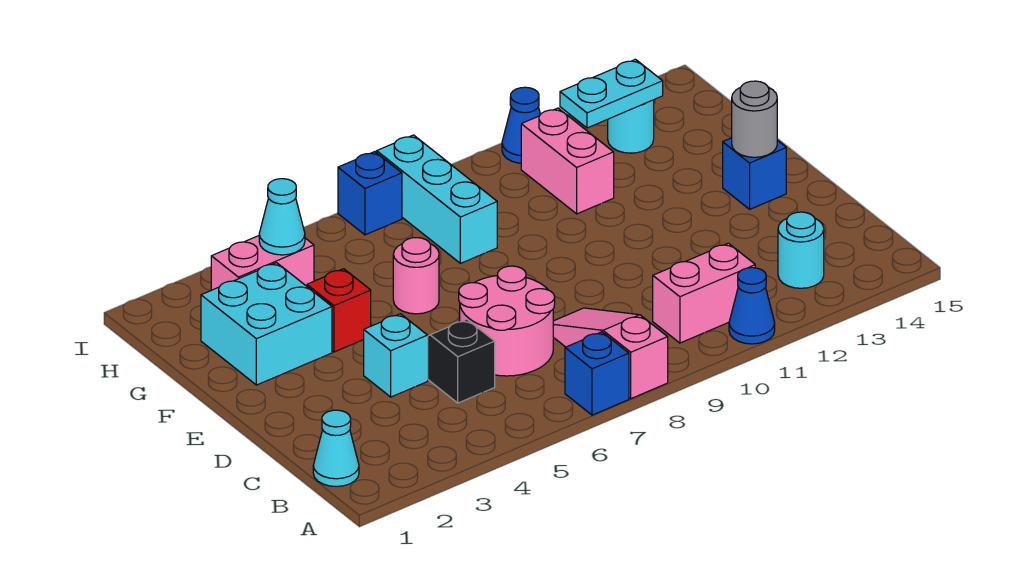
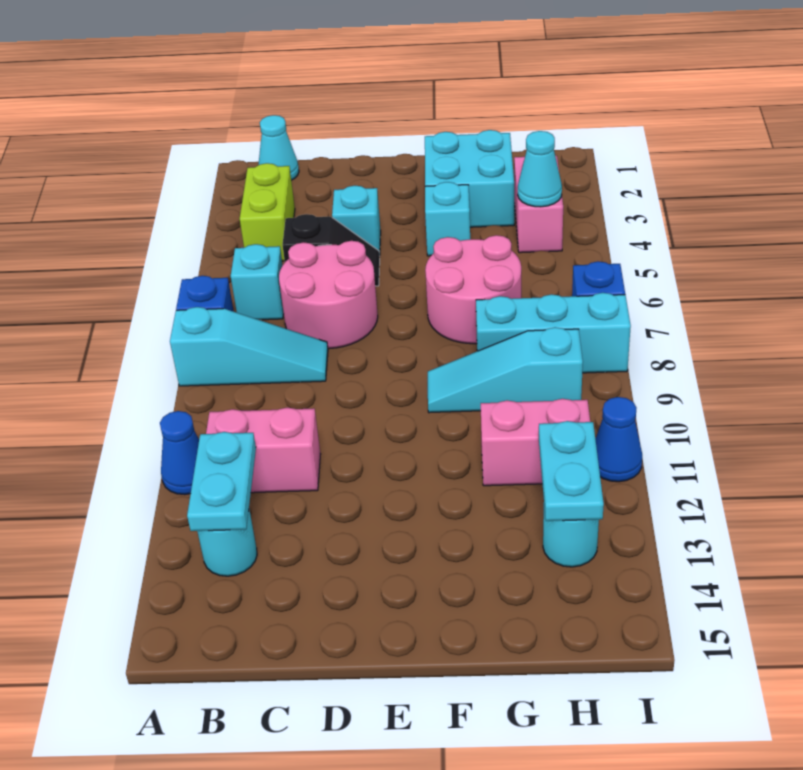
pink 1x3 slope [553,308,668,398] -> cyan 1x3 slope [170,307,328,386]
none -> lime 1x2 brick [240,163,295,261]
none -> cyan 1x1 brick [231,244,284,320]
pink 1x2 brick [653,243,755,343] -> pink 1x2 brick turned to [206,408,321,493]
none -> cyan 1x2 plate [187,432,256,531]
blue 1x1 brick [723,138,786,209] -> none
grey 1x1 round brick [732,81,777,157] -> none
red 1x1 brick [307,269,371,352] -> cyan 1x1 brick [425,182,470,256]
pink 1x1 round brick [393,238,439,314] -> pink 2x2 round brick [425,235,521,344]
none -> cyan 1x3 slope [428,327,583,413]

